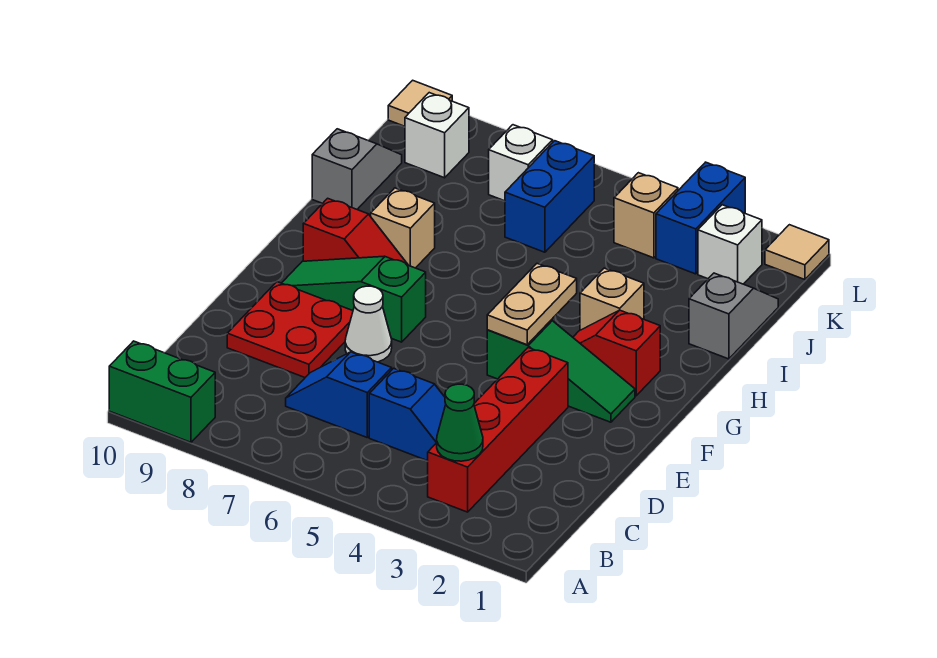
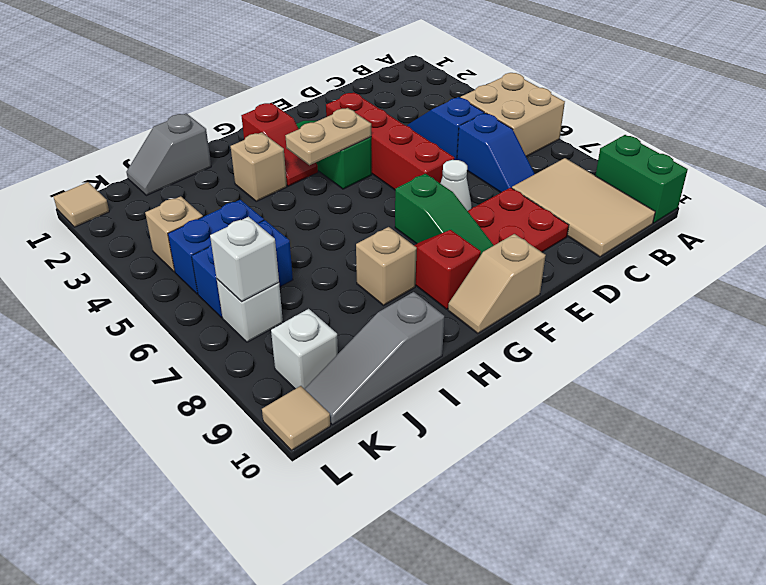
none -> tan 2x2 brick [461,73,565,157]
red 1x4 brick [428,348,568,512] -> red 1x4 brick turned to [326,93,454,190]
green 1x1 cone [437,384,483,461] -> none
none -> tan 2x3 tile [512,158,655,257]
none -> tan 1x2 slope [448,234,546,333]
grey 1x2 slope [312,129,402,209] -> grey 1x3 slope [305,292,444,425]
white 1x1 brick [698,205,762,284] -> white 1x1 brick moved to [210,217,279,302]
blue 1x2 brick [656,162,745,274] -> blue 1x2 brick moved to [168,200,264,294]

